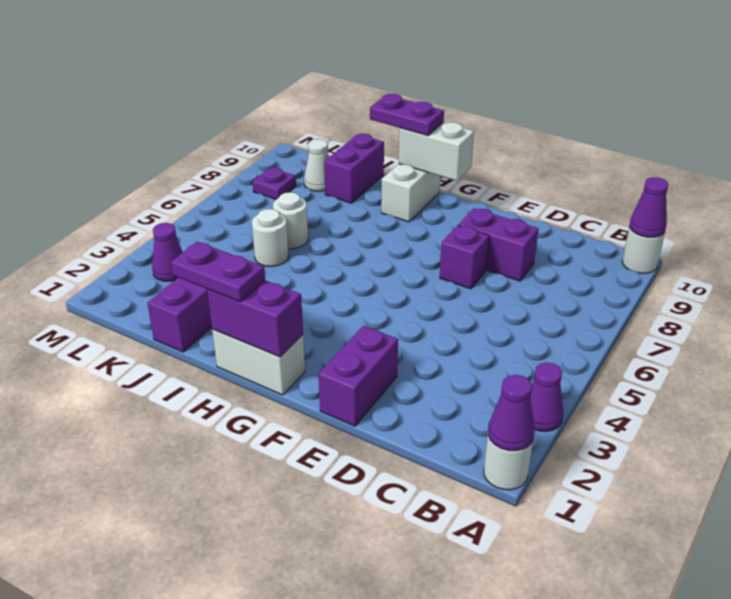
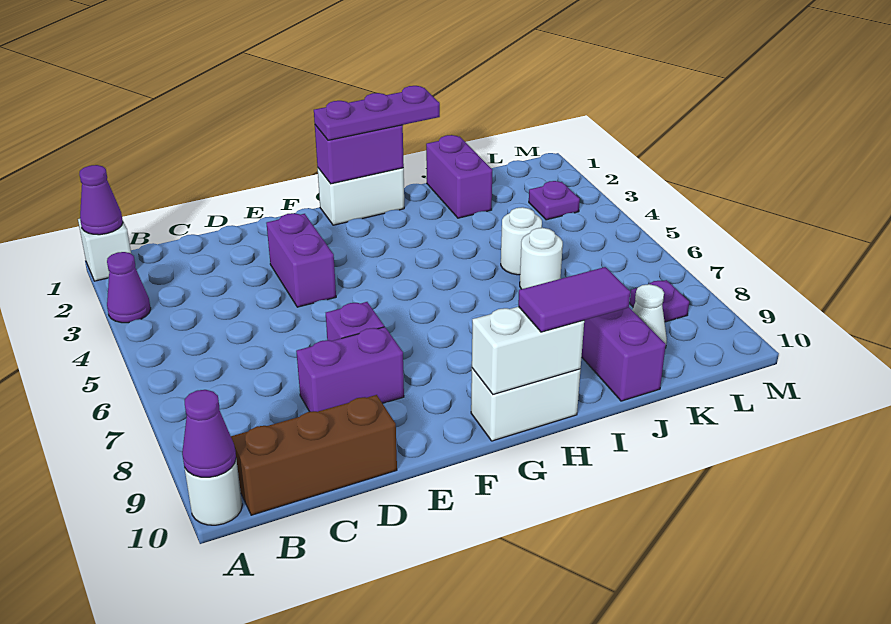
white 1x1 round brick [484,435,533,490] -> white 1x1 brick [78,219,131,281]
none -> brown 1x3 brick [231,395,397,515]
purple 1x2 brick [319,326,398,426] -> purple 1x2 brick moved to [266,213,336,307]
purple 1x2 plate [171,242,265,302] -> purple 1x3 plate [314,86,440,140]
white 1x2 brick [381,164,440,222] -> white 1x2 brick turned to [471,368,581,441]
purple 1x2 plate [370,94,444,136] -> purple 1x2 tile [518,267,630,332]
purple 1x1 cone [152,223,183,281] -> purple 1x1 plate [529,181,580,220]

